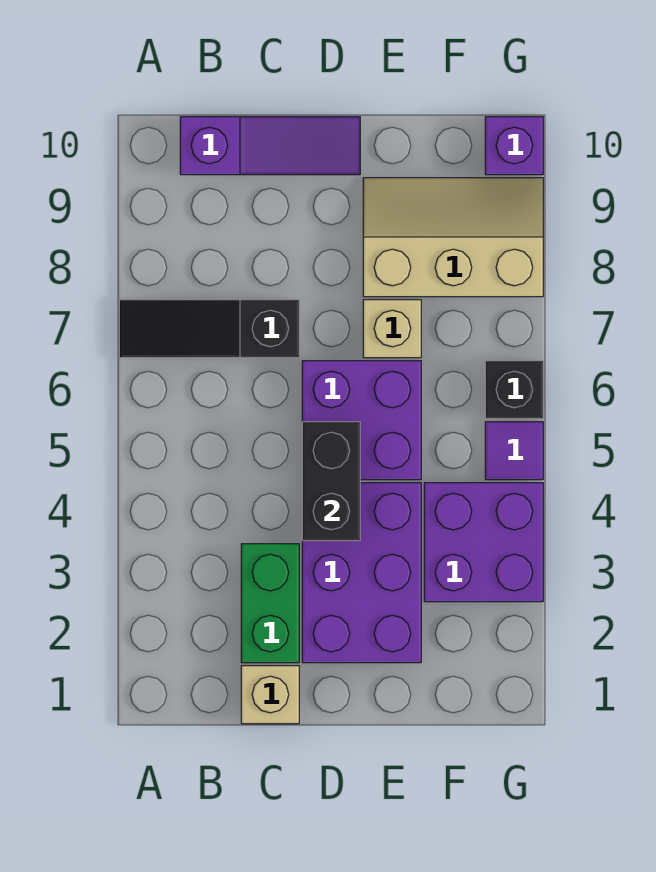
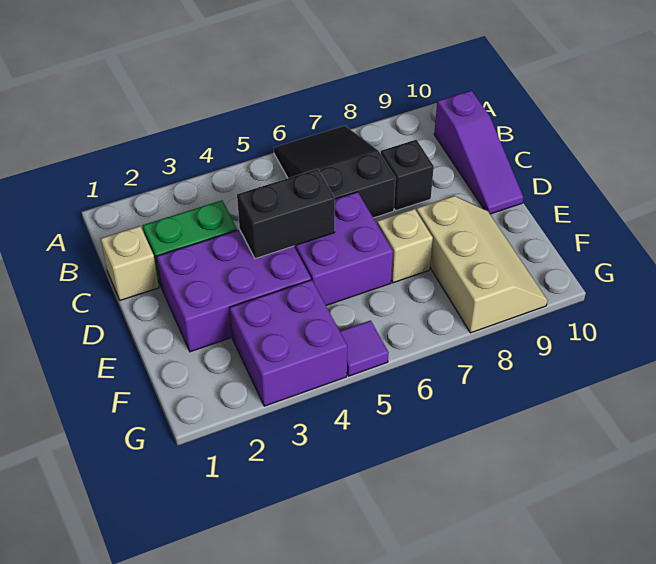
black 1x3 slope [119,300,299,358] -> black 2x3 slope [274,126,396,218]
black 1x1 brick [485,361,543,419] -> black 1x1 brick moved to [381,140,434,211]
purple 1x1 brick [485,117,543,175] -> none

